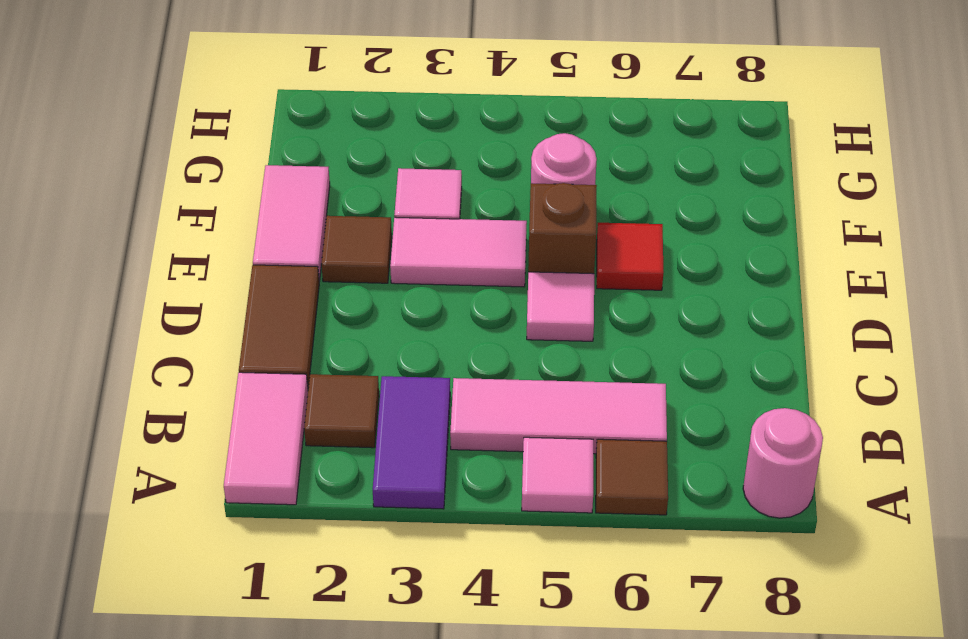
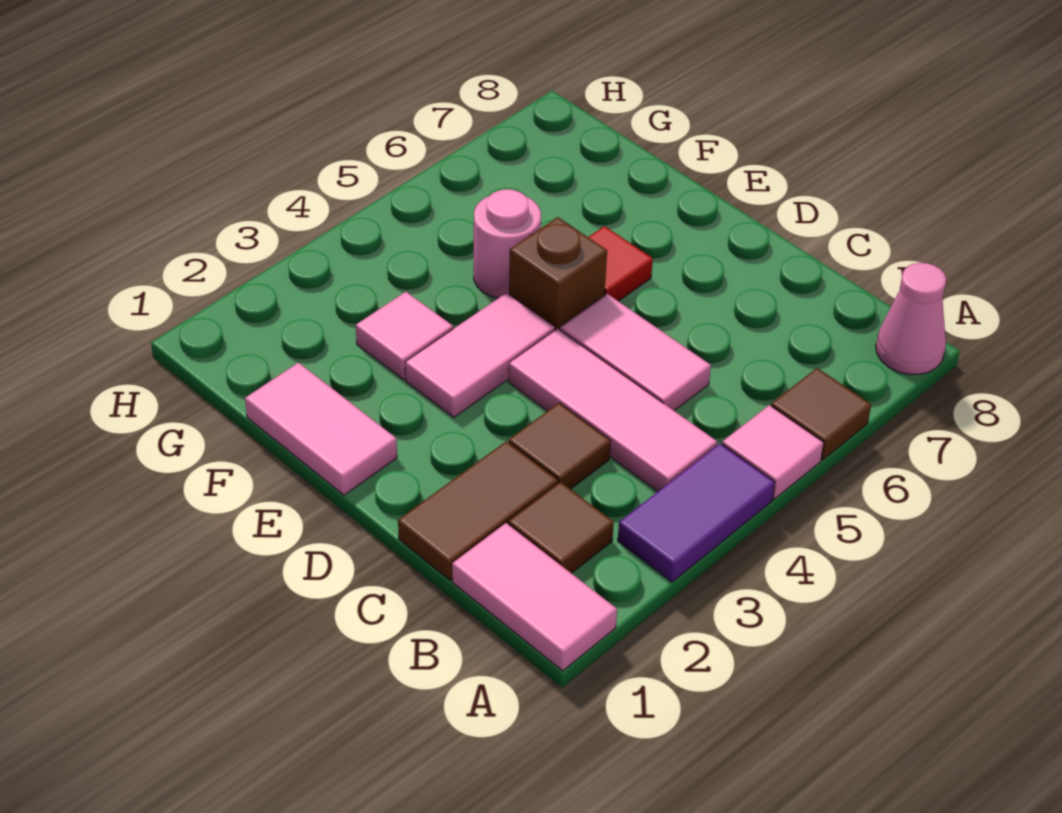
purple 1x2 tile [373,376,450,509] -> purple 1x2 tile turned to [618,444,775,582]
pink 1x1 round brick [743,408,823,518] -> pink 1x1 cone [876,263,946,374]
pink 1x3 tile [450,378,667,454] -> pink 1x3 tile turned to [509,329,717,492]
brown 1x2 tile [239,265,319,387] -> brown 1x2 tile turned to [398,441,558,580]
pink 1x1 tile [527,272,594,341] -> pink 1x2 tile [560,294,711,411]
brown 1x1 tile [321,216,392,283] -> brown 1x1 tile moved to [509,403,610,489]

